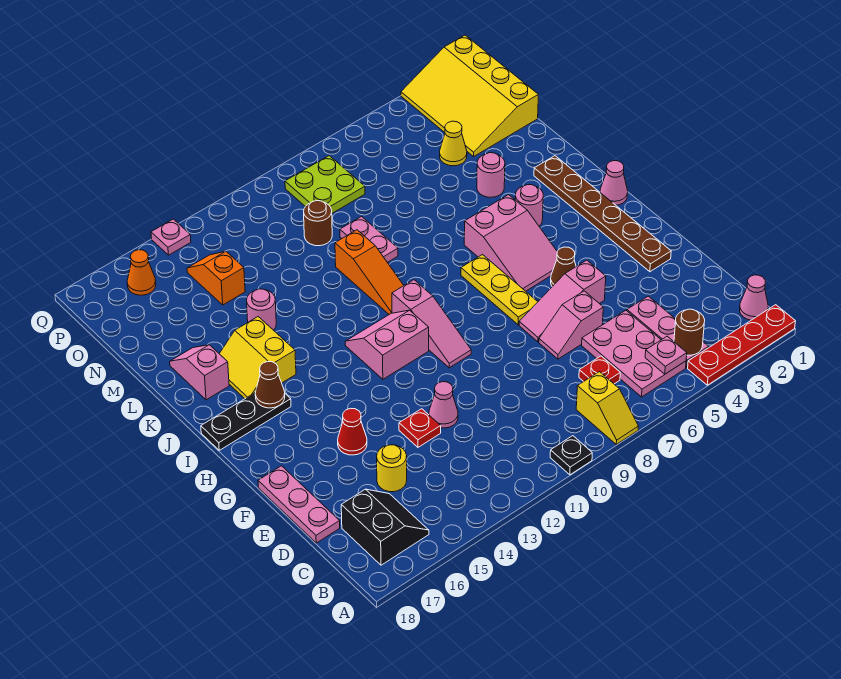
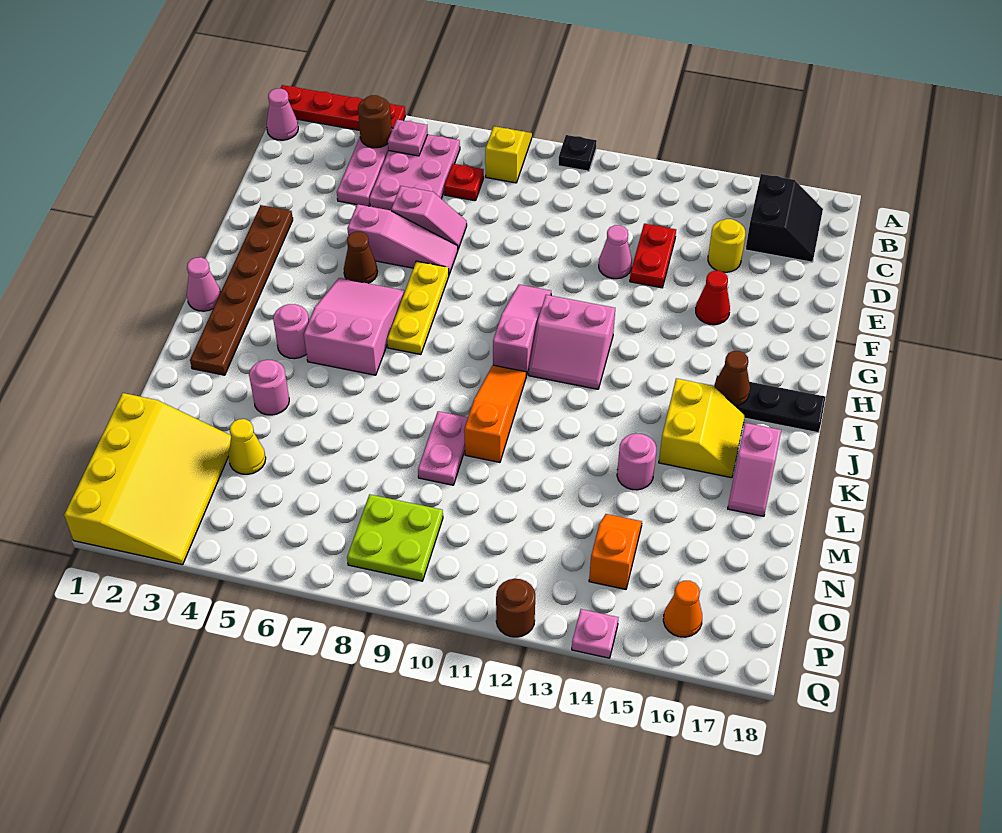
black 2x2 slope [341,489,429,565] -> black 2x2 slope turned to [745,174,823,262]
pink 1x3 plate [258,466,340,543] -> none
red 1x1 plate [399,409,441,447] -> red 1x2 plate [630,224,676,288]
brown 1x1 round brick [304,201,332,246] -> brown 1x1 round brick moved to [496,579,535,637]
orange 1x2 slope [187,251,245,305] -> orange 1x2 slope turned to [589,514,642,589]

